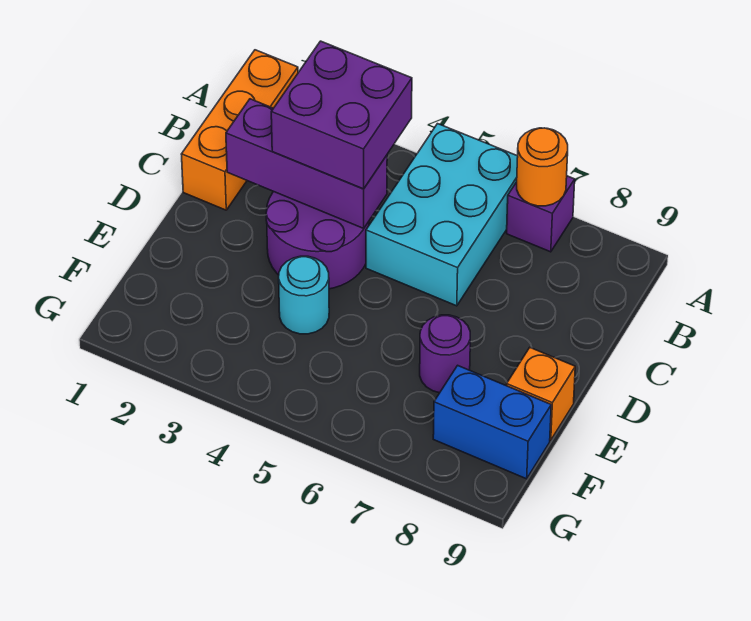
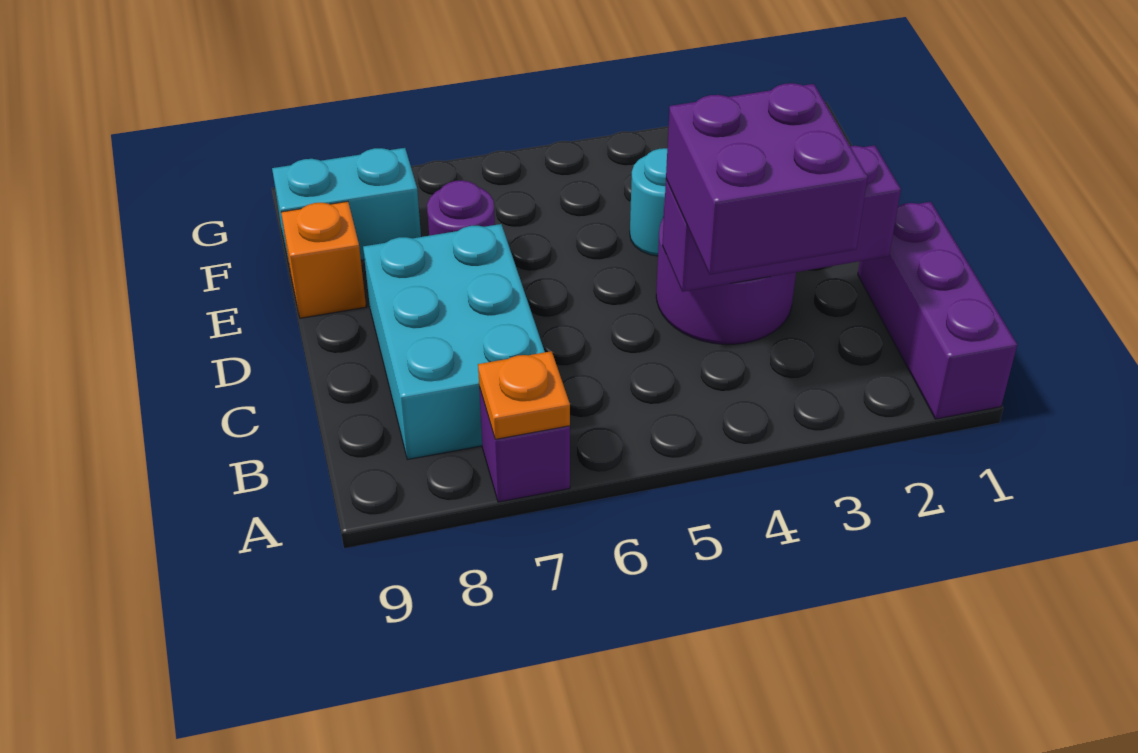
orange 1x3 brick [181,50,298,210] -> purple 1x3 brick [858,202,1017,419]
cyan 2x3 brick [366,124,518,306] -> cyan 2x3 brick moved to [363,224,545,460]
orange 1x1 round brick [517,128,568,206] -> orange 1x1 plate [478,351,570,439]
blue 1x2 brick [433,365,551,479] -> cyan 1x2 brick [272,148,421,268]

